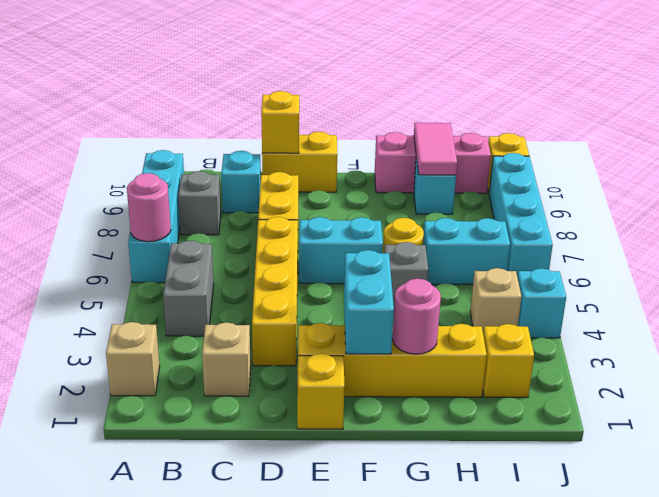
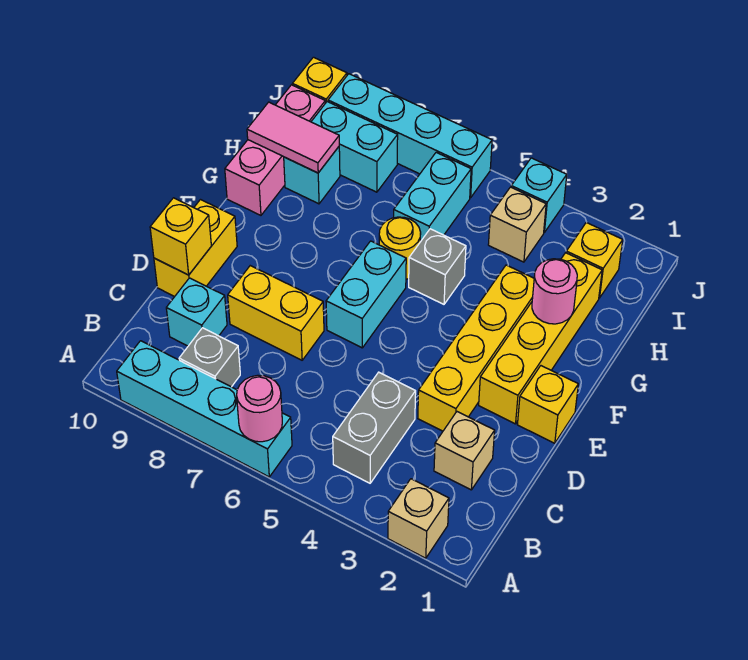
grey 1x2 brick [163,241,214,336] -> grey 1x2 brick turned to [333,372,416,483]
yellow 1x4 brick [252,217,298,366] -> yellow 1x4 brick turned to [418,265,534,431]
cyan 1x2 brick [344,250,394,354] -> cyan 1x2 brick moved to [311,102,398,192]

